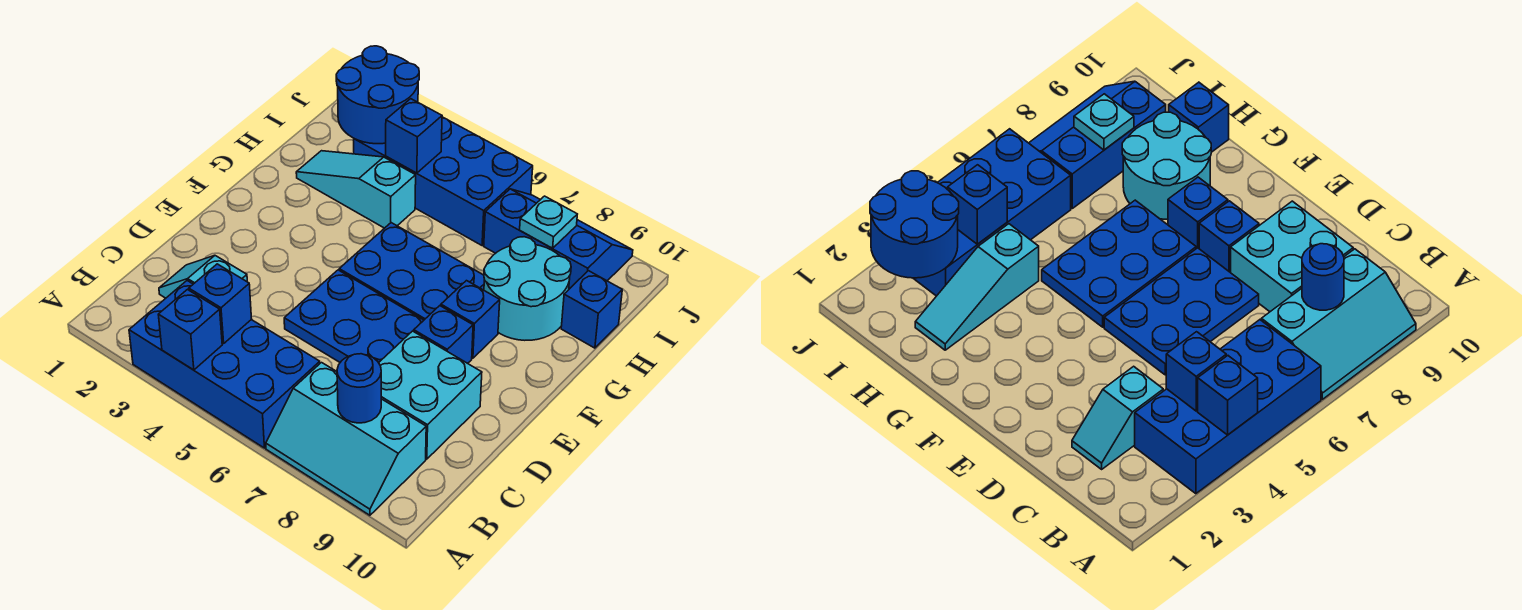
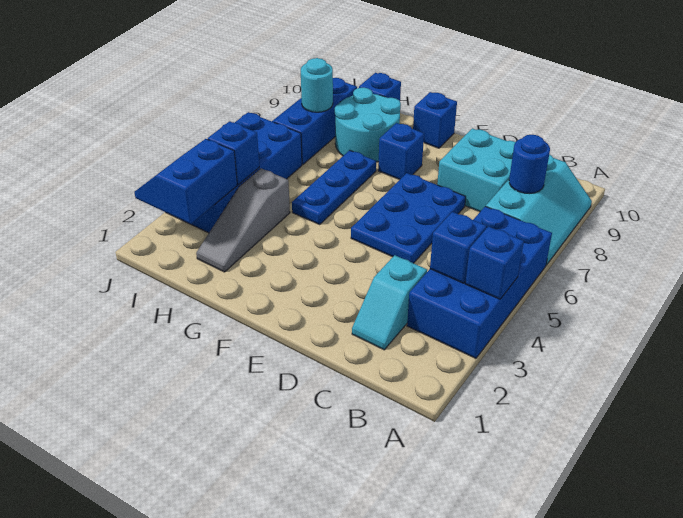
blue 1x1 brick [414,306,473,363] -> blue 1x1 brick moved to [413,92,457,148]
blue 2x3 plate [339,223,484,320] -> blue 1x3 plate [292,150,376,224]
cyan 1x3 slope [296,151,416,228] -> grey 1x3 slope [196,168,290,272]
blue 2x2 round brick [336,46,419,144] -> blue 2x2 slope [134,139,237,224]
cyan 1x1 plate [520,196,577,248] -> cyan 1x1 round brick [301,58,333,112]

